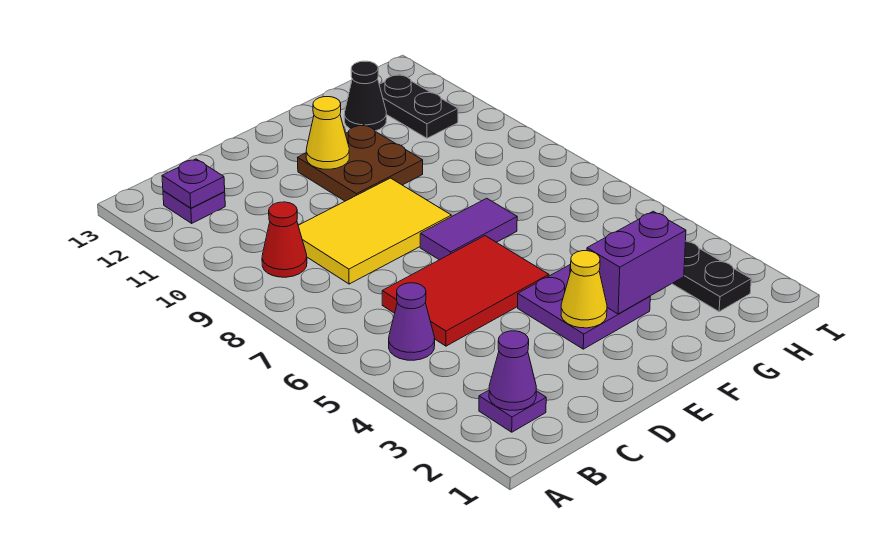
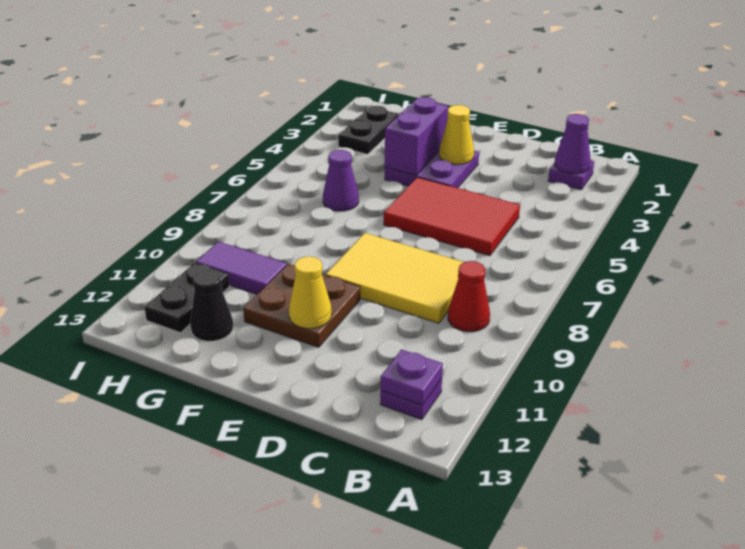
purple 1x1 cone [389,283,435,360] -> purple 1x1 cone moved to [323,150,359,211]
purple 1x2 tile [420,198,517,260] -> purple 1x2 tile moved to [196,242,287,294]
purple 1x2 brick [587,211,686,314] -> purple 1x2 brick turned to [385,97,448,175]

